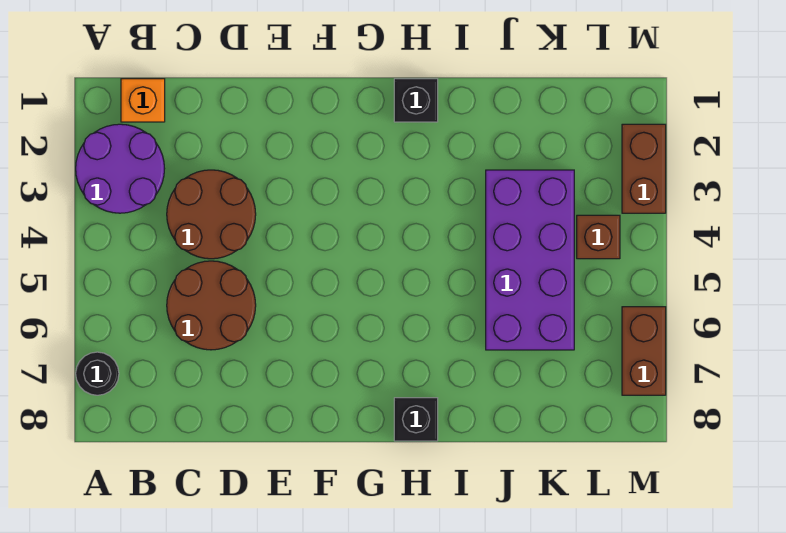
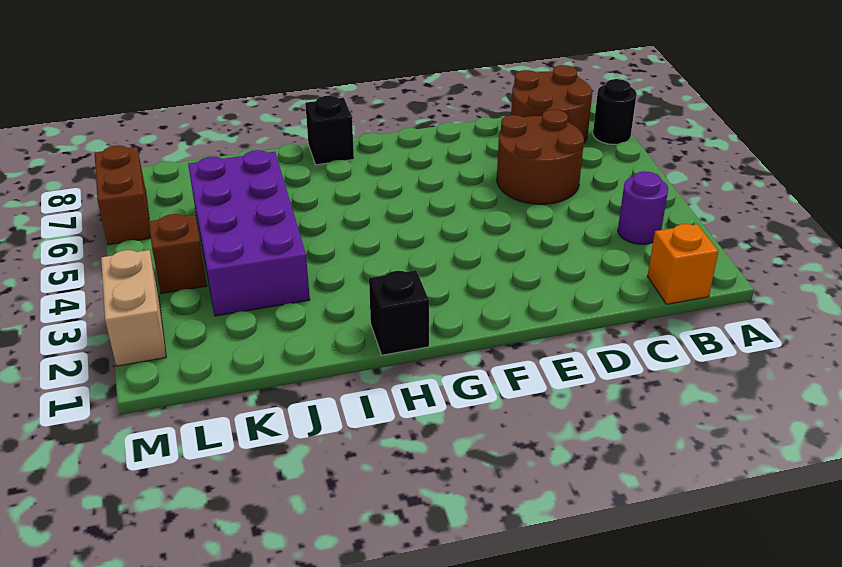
purple 2x2 round brick [76,124,165,213] -> purple 1x1 round brick [618,171,668,244]
brown 2x2 round brick [167,170,256,259] -> brown 2x2 round brick moved to [511,65,592,143]
brown 1x2 brick [622,124,666,213] -> tan 1x2 brick [101,250,166,366]

